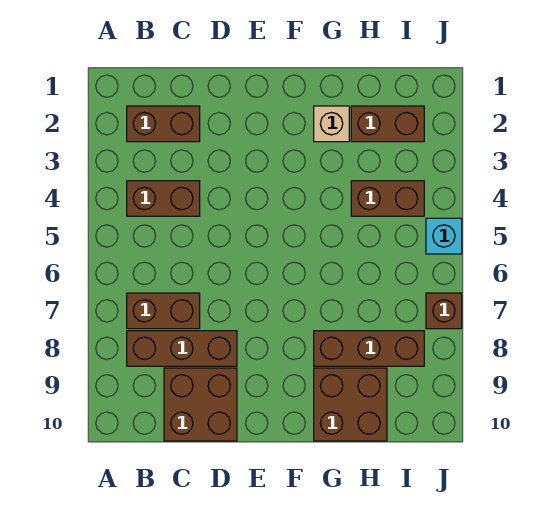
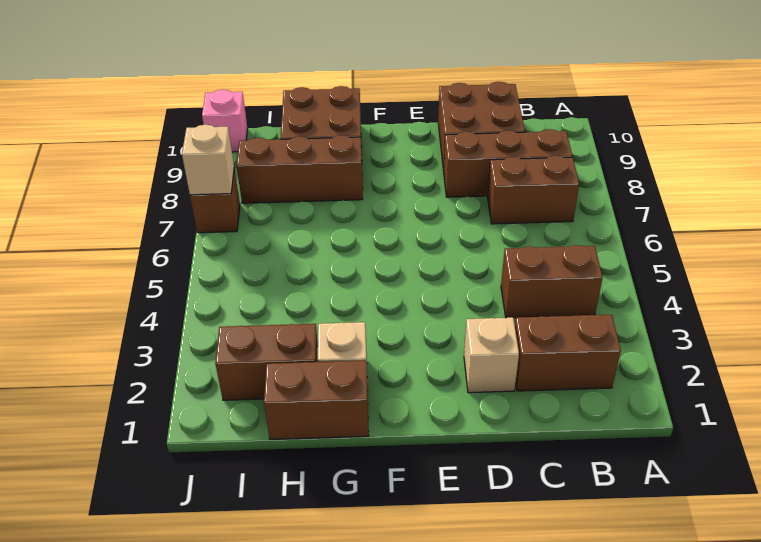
none -> tan 1x1 brick [464,318,519,393]
brown 1x2 brick [351,181,424,216] -> brown 1x2 brick moved to [264,361,369,439]
cyan 1x1 brick [426,218,462,254] -> none
none -> tan 1x1 brick [182,124,234,195]
none -> pink 1x1 brick [202,90,248,152]

